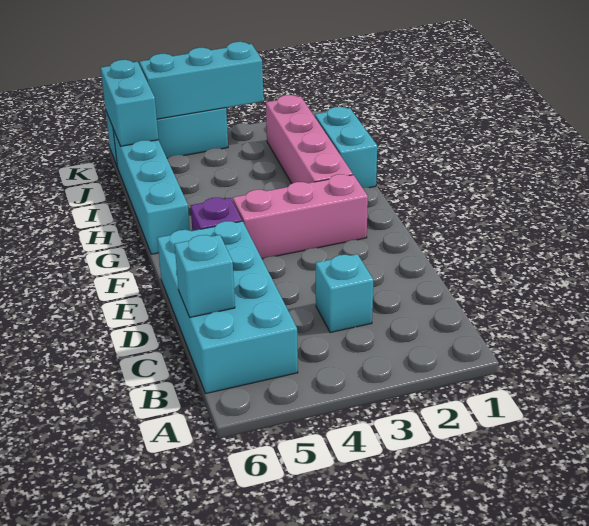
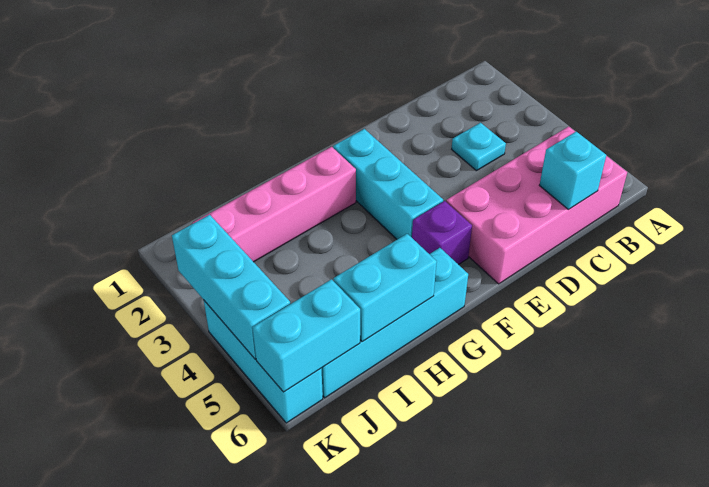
cyan 2x4 brick [157,221,298,393] -> pink 2x4 brick [446,126,627,284]
cyan 1x1 brick [315,254,373,333] -> cyan 1x1 plate [452,123,506,171]
pink 1x3 brick [233,174,368,259] -> cyan 1x3 brick [333,129,443,239]
cyan 1x2 brick [315,107,377,188] -> cyan 1x2 brick moved to [333,234,437,342]

